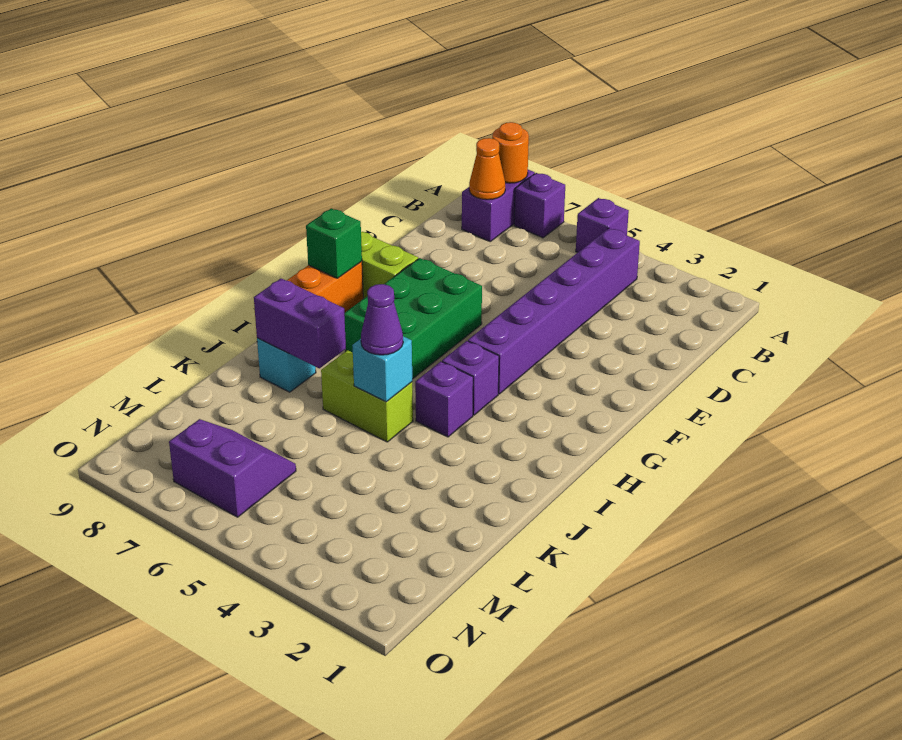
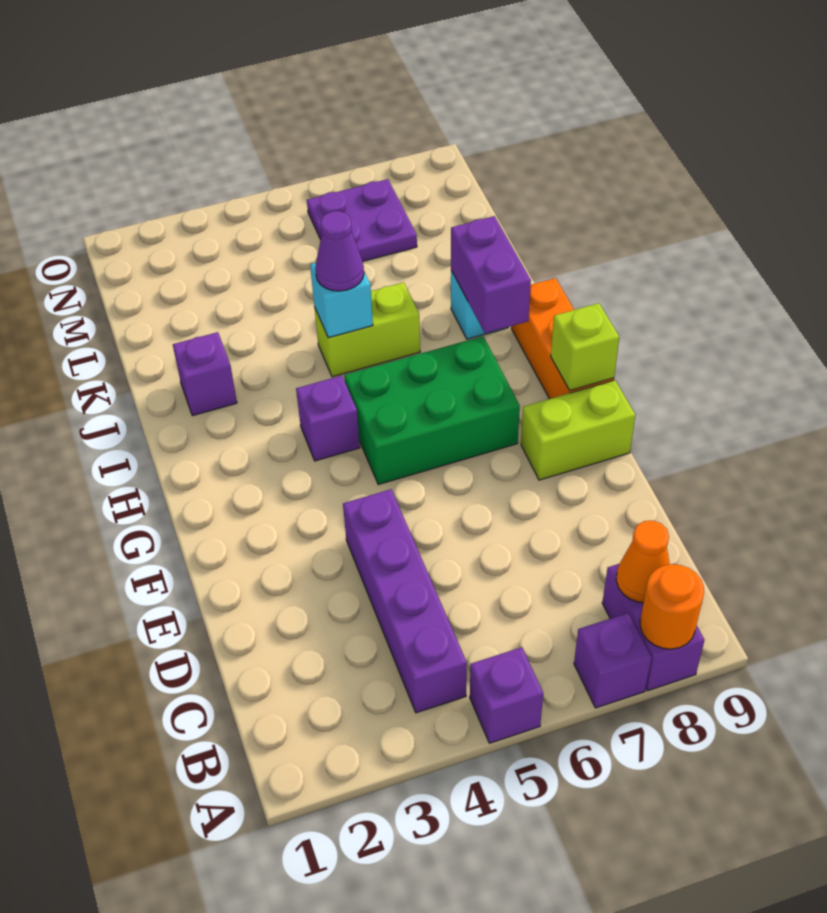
purple 1x6 brick [468,228,640,394] -> purple 1x4 brick [343,489,467,713]
green 2x3 brick [344,258,482,379] -> green 2x3 brick turned to [344,336,520,485]
green 1x1 brick [306,208,362,278] -> lime 1x1 brick [551,303,619,390]
purple 1x1 brick [415,361,473,437] -> purple 1x1 brick moved to [173,332,237,416]
purple 1x2 brick [254,279,346,368] -> purple 1x2 brick turned to [451,216,531,333]
purple 2x2 slope [169,419,296,517] -> purple 2x2 plate [307,179,417,261]

